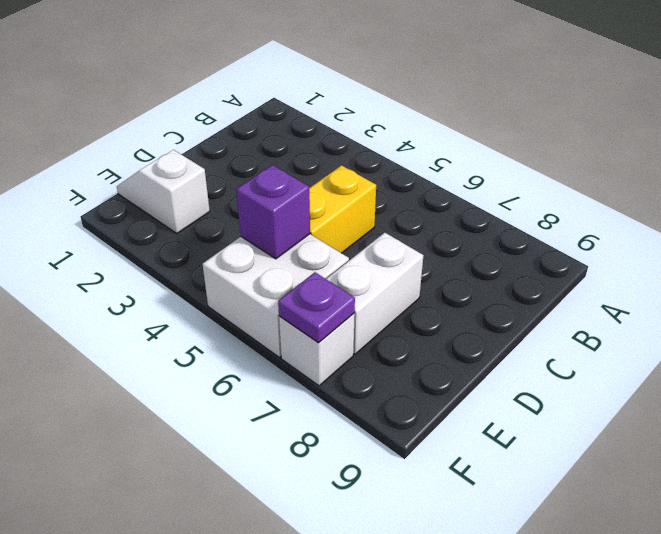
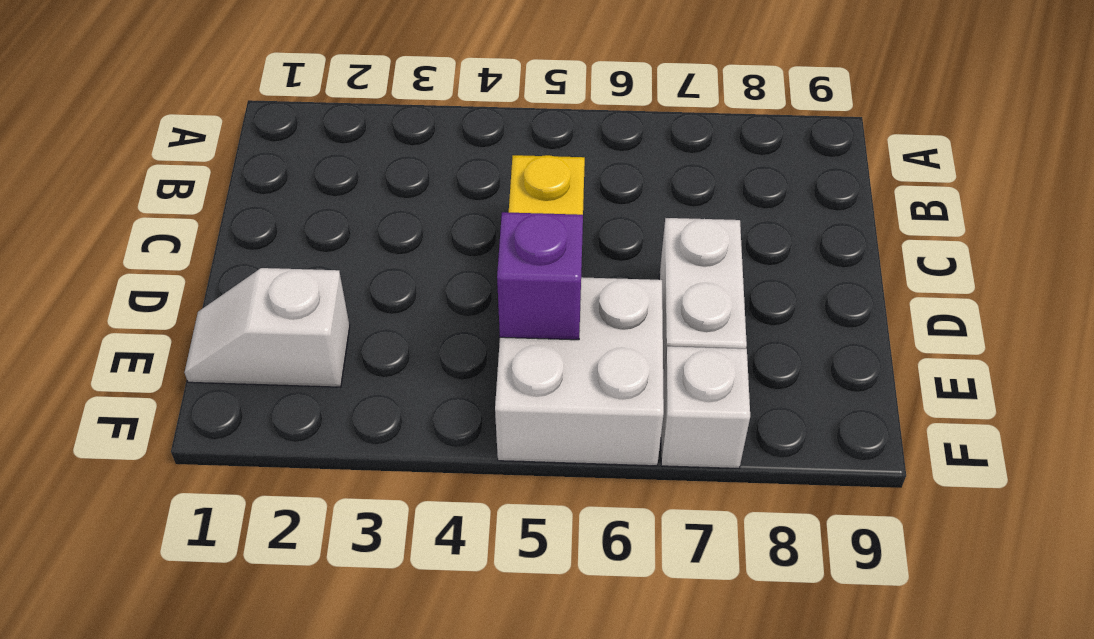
purple 1x1 plate [278,272,355,343] -> none

